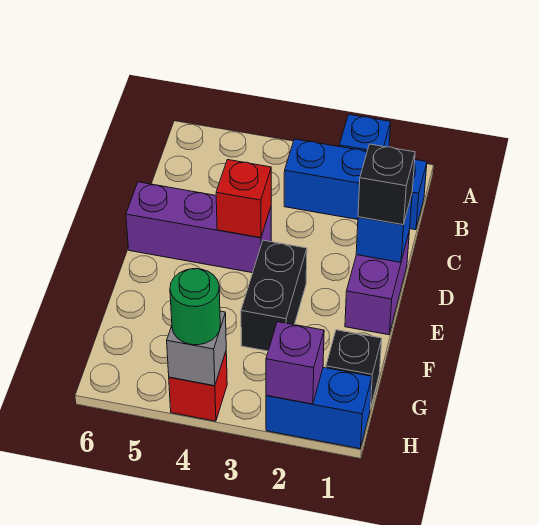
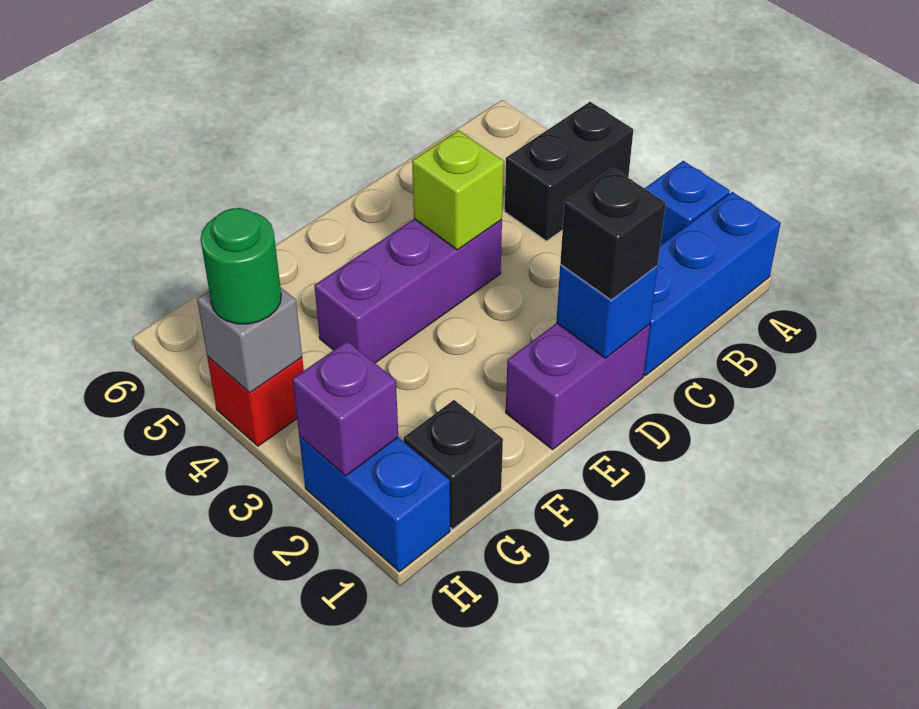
blue 1x3 brick [284,139,427,230] -> blue 1x3 brick turned to [643,192,781,376]
purple 1x3 brick [126,182,271,273] -> purple 1x3 brick turned to [314,219,502,363]
red 1x1 brick [216,160,271,238] -> lime 1x1 brick [412,130,504,250]
black 1x2 brick [241,240,307,351] -> black 1x2 brick moved to [505,102,633,241]

